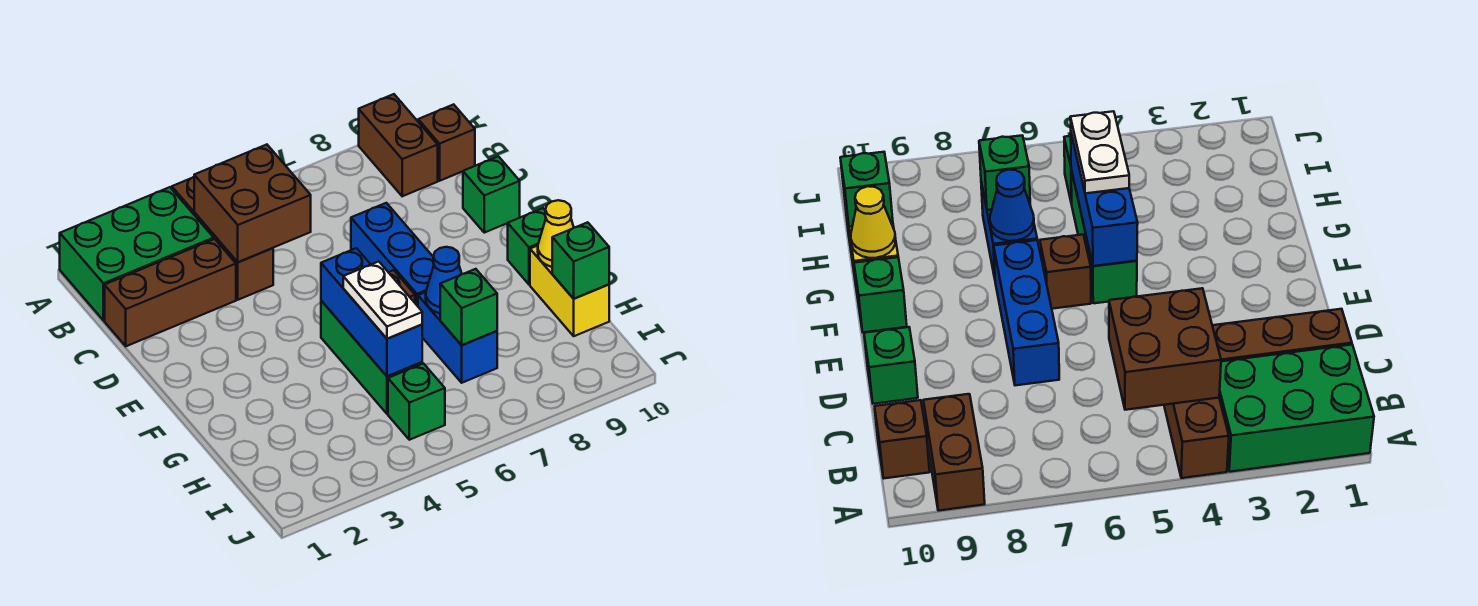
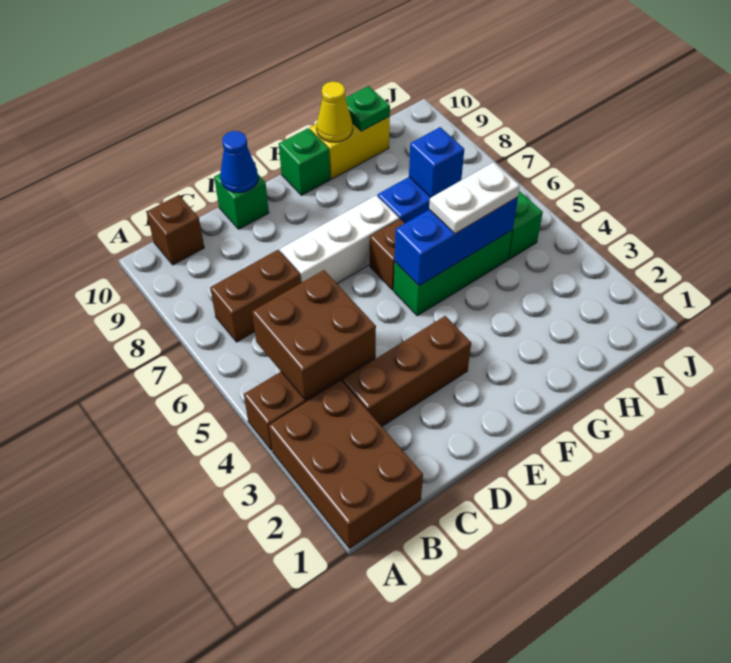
green 2x3 brick [60,187,214,320] -> brown 2x3 brick [269,381,423,549]
brown 1x2 brick [359,94,438,196] -> brown 1x2 brick moved to [210,250,301,342]
brown 1x3 brick [105,239,236,346] -> brown 1x3 brick turned to [343,316,471,426]
blue 1x3 brick [351,203,434,306] -> white 1x3 brick [280,195,399,284]
blue 1x1 cone [426,247,462,313] -> blue 1x1 cone moved to [220,131,258,193]
green 1x1 brick [440,269,497,345] -> blue 1x1 brick [409,127,464,197]
green 1x1 brick [552,222,609,299] -> green 1x1 plate [345,86,390,131]

